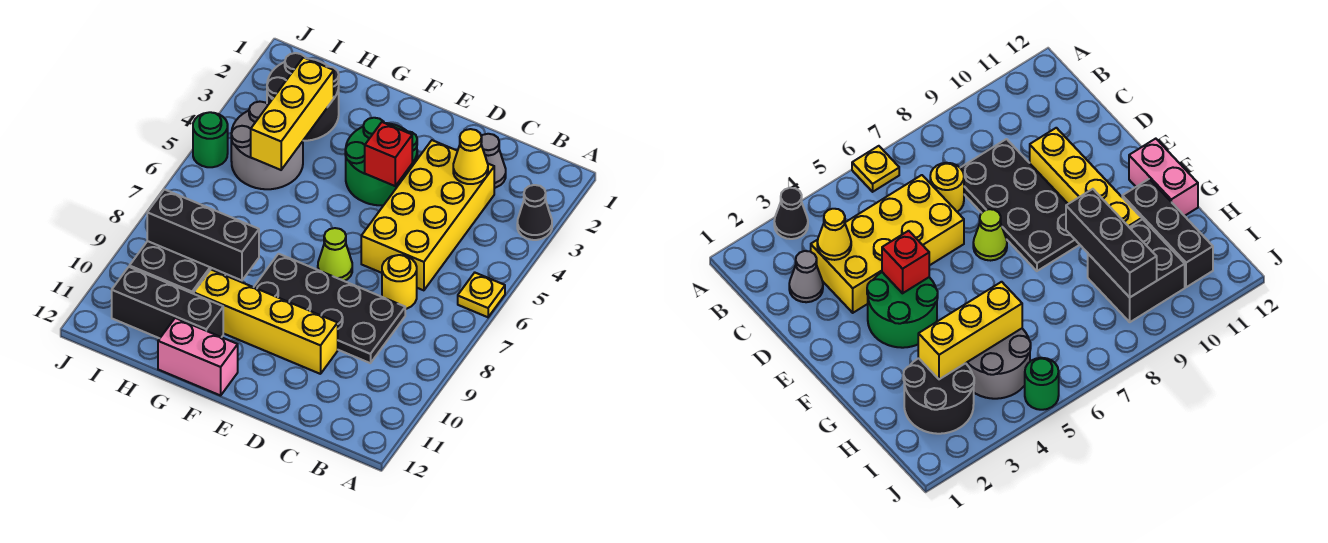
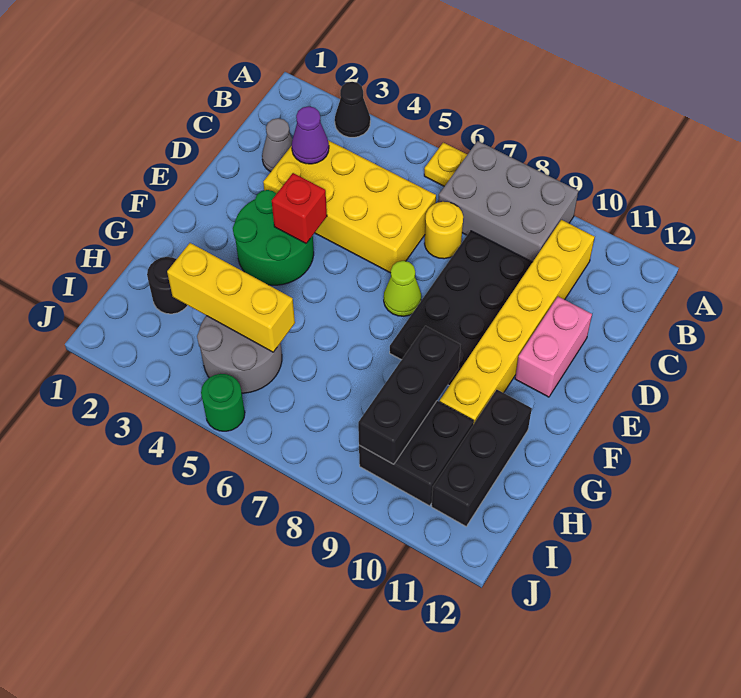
none -> grey 2x3 brick [438,141,578,262]
yellow 1x1 cone [453,129,488,184] -> purple 1x1 cone [292,106,329,164]
yellow 1x4 brick [194,270,338,374] -> yellow 1x6 brick [440,220,595,424]
pink 1x2 brick [158,318,238,395] -> pink 1x2 brick moved to [515,297,592,397]
black 2x2 round brick [267,53,339,141] -> black 1x1 round brick [147,257,188,314]

